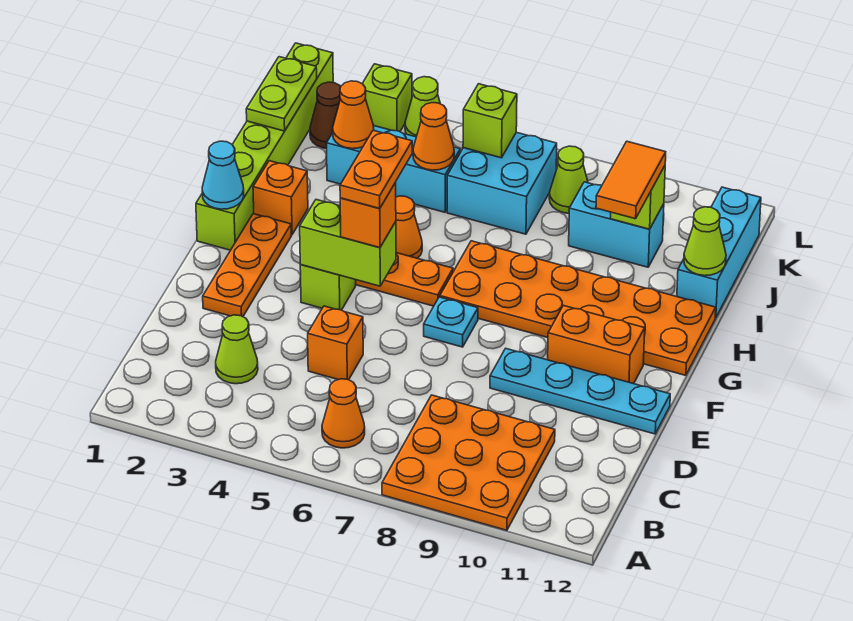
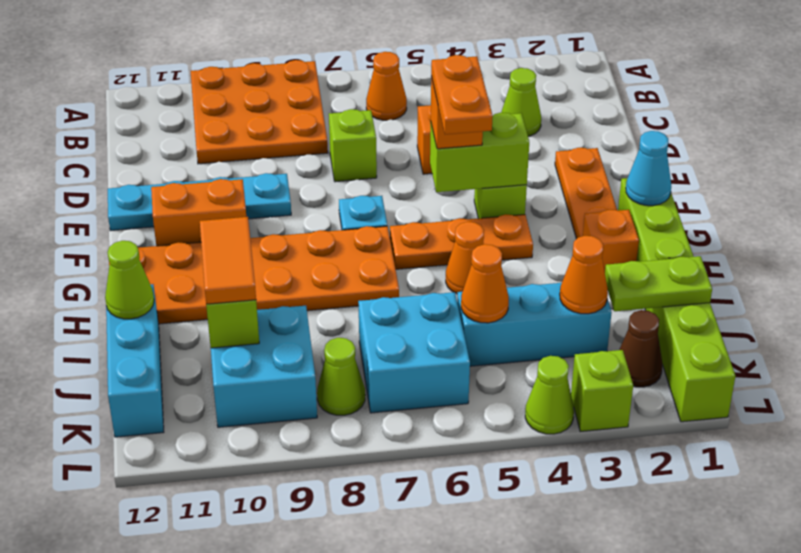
lime 1x2 plate [246,57,317,131] -> lime 1x2 plate turned to [605,256,712,311]
cyan 1x2 brick [569,182,664,267] -> cyan 2x2 brick [211,306,317,427]
lime 1x1 brick [463,84,517,158] -> lime 1x1 brick moved to [329,109,377,182]

